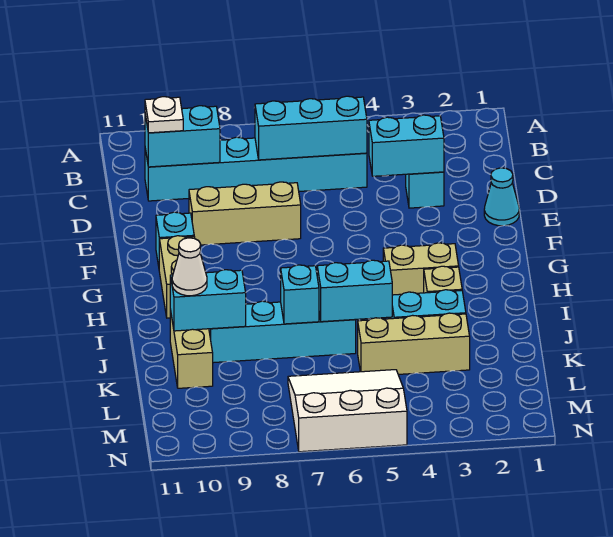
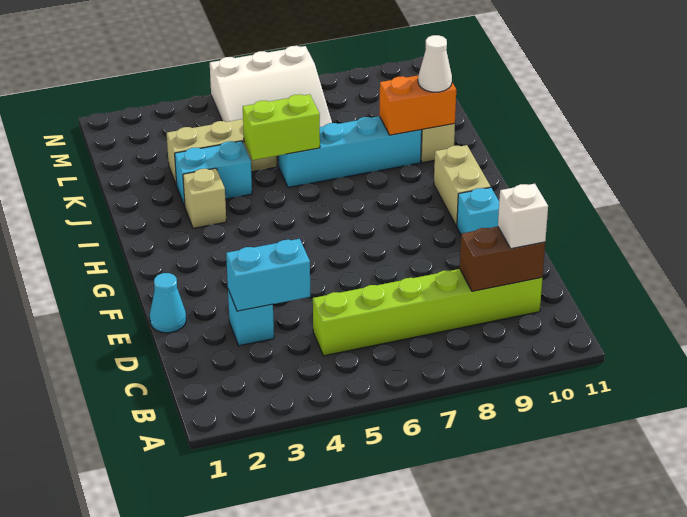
cyan 1x6 brick [145,137,367,201] -> lime 1x6 brick [313,269,542,356]
cyan 1x3 brick [255,96,367,160] -> none
cyan 1x2 brick [145,106,220,167] -> brown 1x2 brick [460,227,545,291]
white 1x1 plate [145,97,183,133] -> white 1x1 brick [498,184,548,249]
tan 1x3 brick [189,182,301,245] -> none
tan 1x2 brick [383,243,459,295] -> none
cyan 1x2 brick [317,260,392,322] -> lime 1x2 brick [243,94,320,160]
cyan 1x1 brick [281,265,319,324] -> none
cyan 1x2 brick [170,270,246,331] -> orange 1x2 brick [379,75,456,135]

